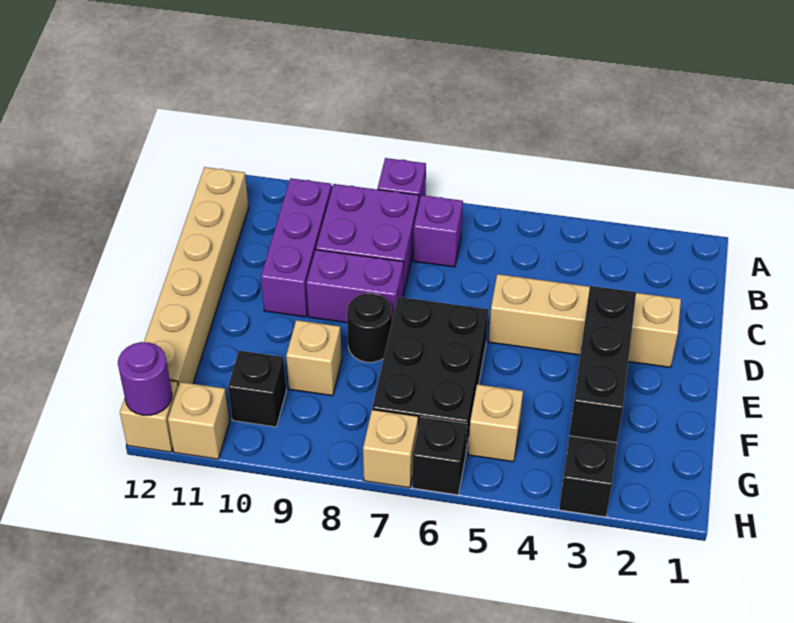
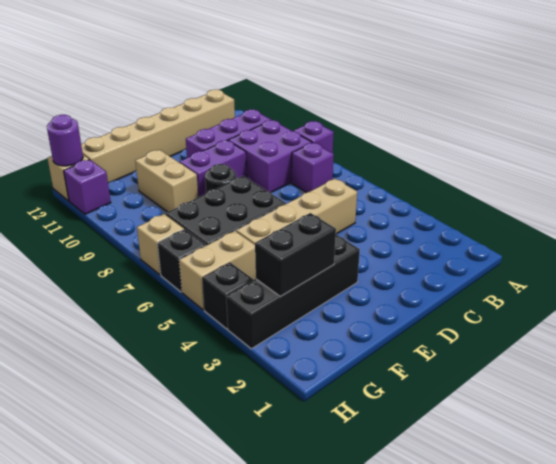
tan 1x4 brick [489,274,681,367] -> tan 1x4 brick turned to [236,179,357,244]
purple 1x2 brick [306,250,404,323] -> purple 1x2 brick turned to [180,141,247,197]
black 1x3 brick [569,286,636,443] -> black 1x2 brick [255,213,336,297]
tan 1x1 brick [286,320,342,396] -> tan 1x2 brick [135,150,198,212]
tan 1x1 brick [468,384,523,462] -> tan 1x2 brick [179,231,256,310]
black 1x1 brick [228,351,286,427] -> black 1x1 brick moved to [202,262,253,329]
tan 1x1 brick [168,382,229,459] -> purple 1x1 brick [64,160,111,214]

